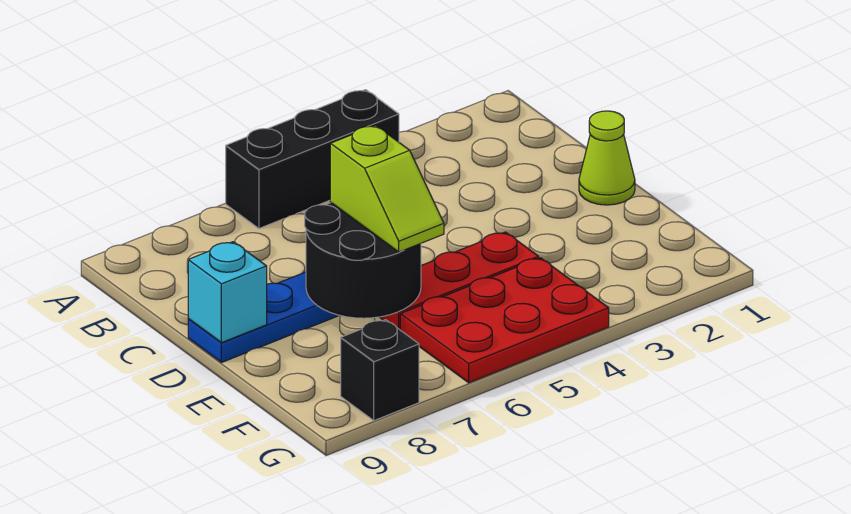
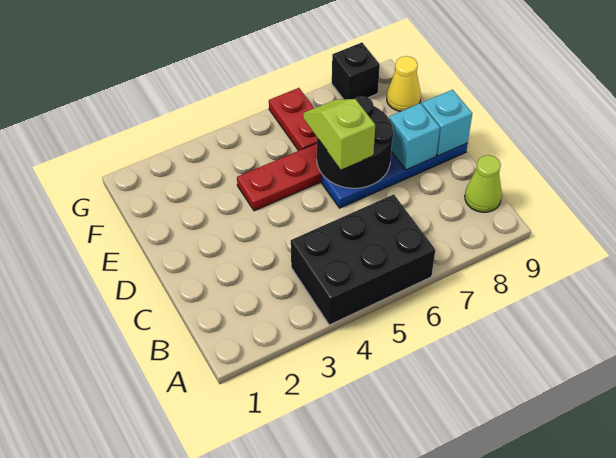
black 1x3 brick [226,90,399,228] -> black 2x3 brick [291,194,435,325]
lime 1x1 cone [579,111,635,205] -> lime 1x1 cone moved to [465,155,502,212]
none -> cyan 1x1 brick [389,103,440,170]
red 2x3 plate [400,258,609,383] -> red 1x2 plate [269,88,317,151]
none -> yellow 1x1 cone [387,56,421,111]

